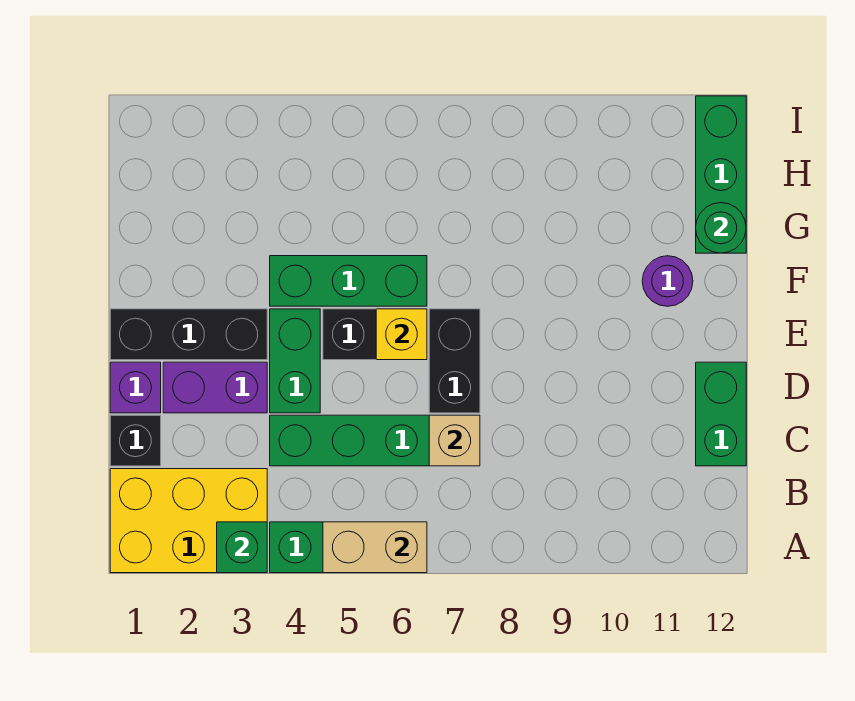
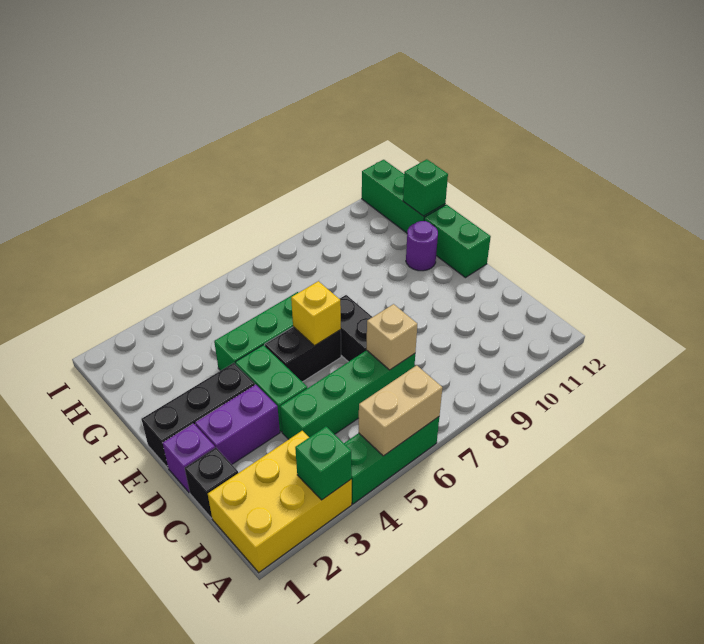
green 1x2 brick [696,362,746,466] -> green 1x2 brick moved to [424,205,491,278]
green 1x1 round brick [696,203,746,253] -> green 1x1 brick [403,159,448,216]

